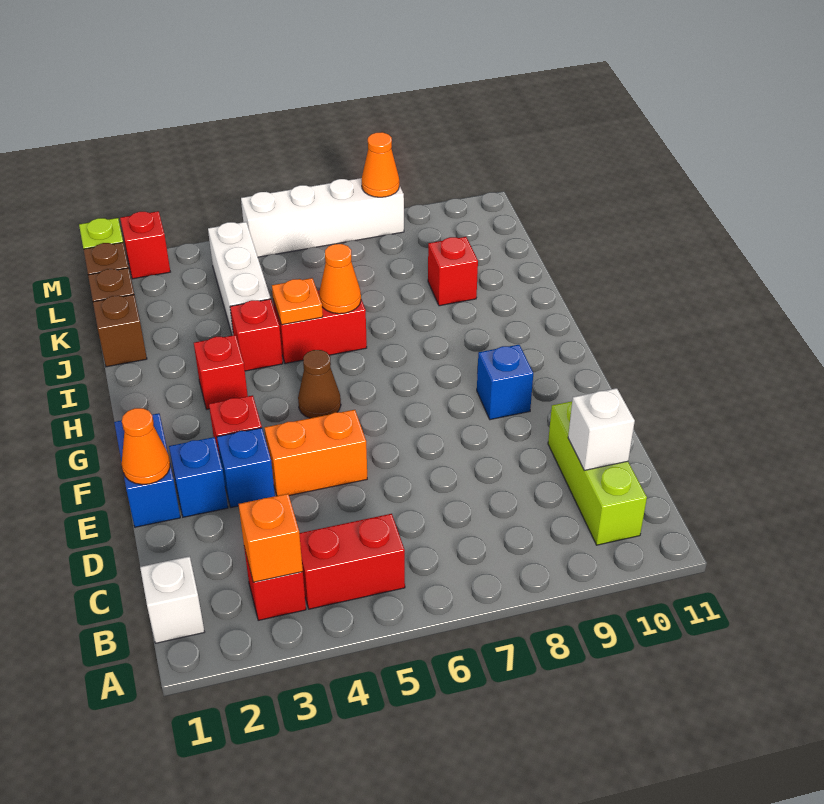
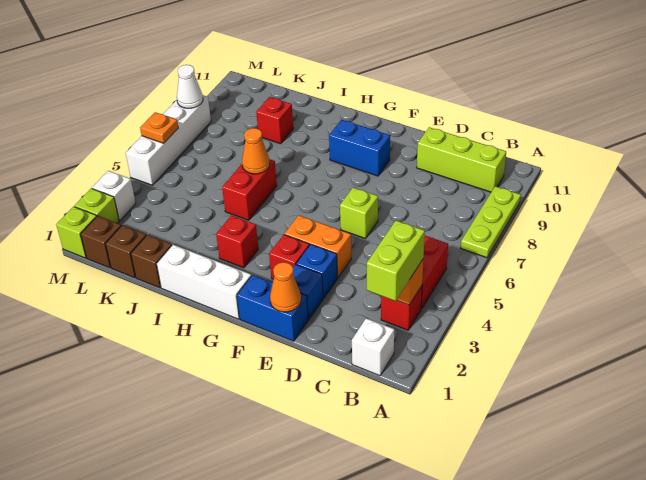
none -> lime 1x3 plate [461,186,521,258]
none -> lime 1x2 brick [367,221,425,301]
white 1x1 brick [568,388,635,470] -> white 1x1 brick moved to [92,171,136,221]
orange 1x2 brick [265,410,367,496] -> orange 1x2 brick turned to [284,215,351,278]
none -> lime 1x1 brick [340,188,378,239]
blue 1x1 brick [477,345,533,420] -> blue 1x2 brick [329,120,390,176]
brown 1x1 cone [298,350,341,418] -> none
red 1x1 brick [230,299,283,371] -> none
orange 1x1 plate [272,278,323,325] -> orange 1x1 plate moved to [140,112,178,143]
white 1x3 brick [208,222,271,336] -> white 1x3 brick moved to [157,245,251,319]
red 1x1 brick [120,211,170,279] -> lime 1x1 brick [75,188,119,223]
orange 1x1 cone [362,132,399,197] -> white 1x1 cone [177,65,203,108]

